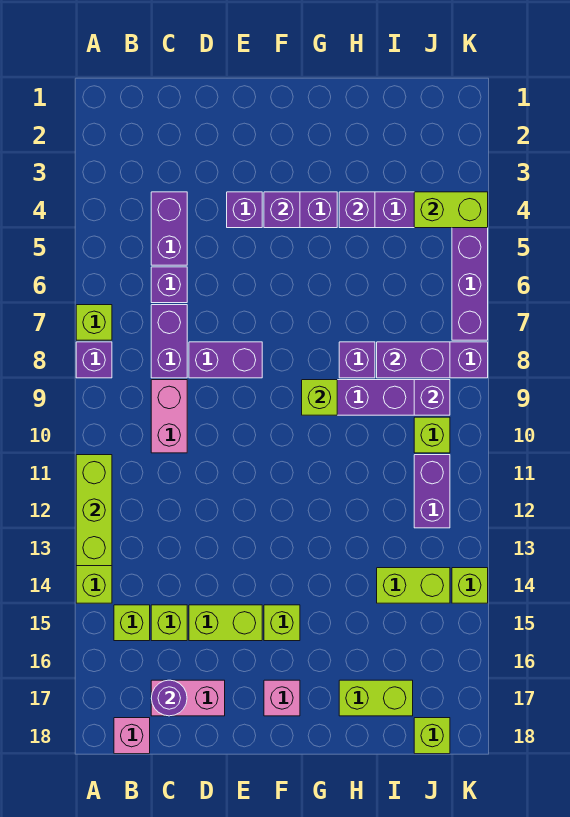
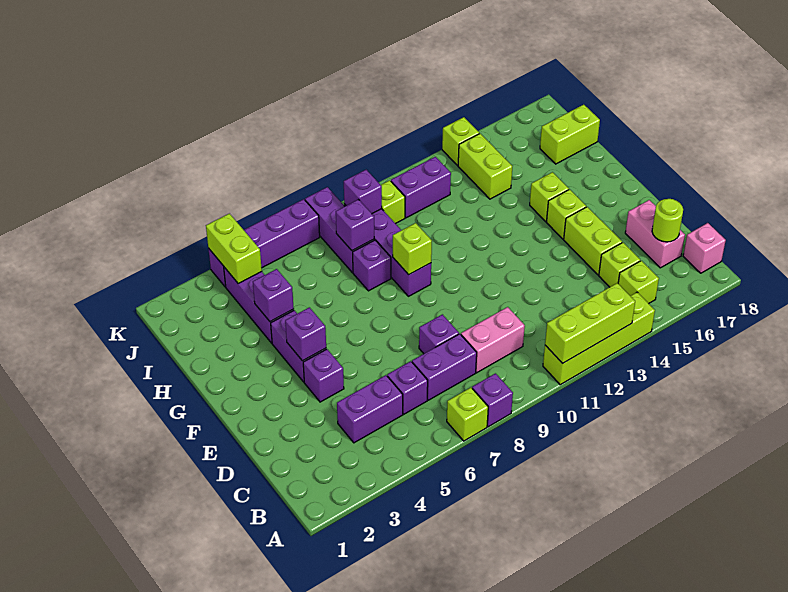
purple 1x1 round brick [151,680,187,716] -> lime 1x1 round brick [652,199,683,242]
purple 1x2 brick [189,342,262,378] -> purple 1x1 brick [419,314,459,354]
pink 1x1 brick [264,680,300,716] -> none
lime 1x2 brick [339,680,413,716] -> lime 1x2 brick turned to [540,105,600,164]
purple 1x2 brick [377,342,450,378] -> purple 1x1 brick [336,200,374,251]
lime 1x1 brick [414,718,450,754] -> lime 1x1 brick moved to [530,172,569,221]

